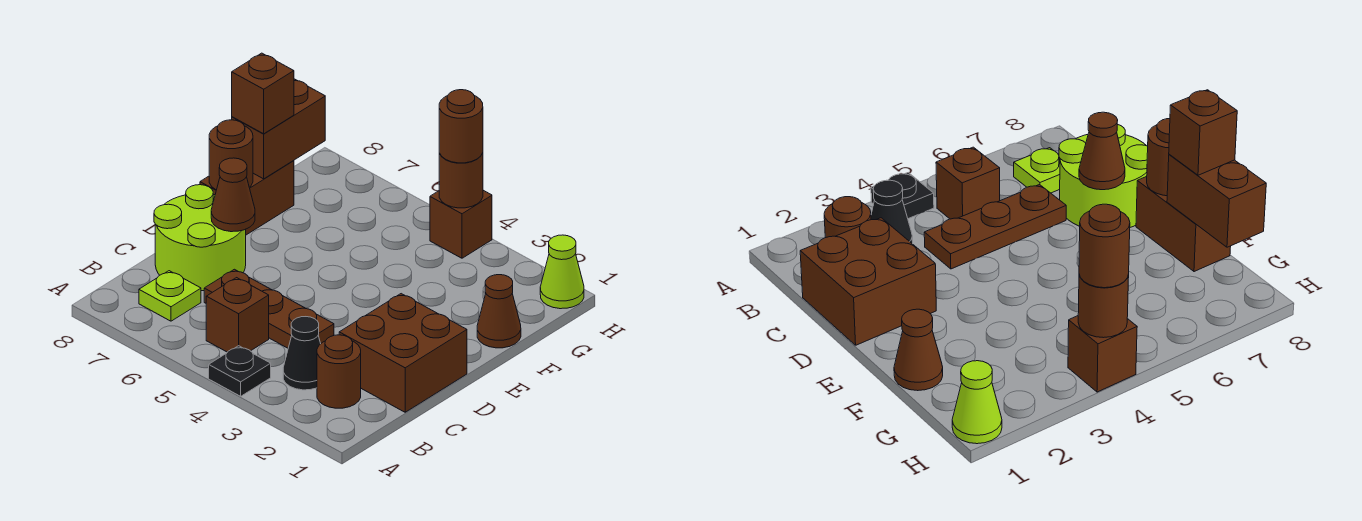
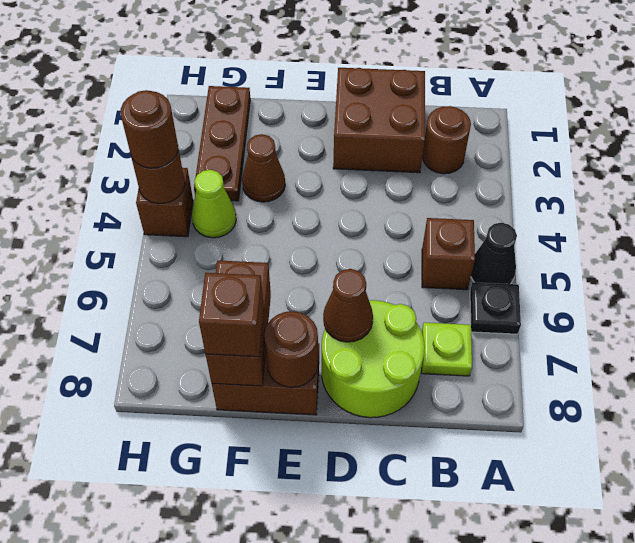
black 1x1 plate [209,346,271,396] -> black 1x1 plate moved to [470,282,521,334]
black 1x1 cone [283,317,321,390] -> black 1x1 cone moved to [471,223,517,284]
brown 1x3 plate [204,269,334,348] -> brown 1x3 plate moved to [194,86,250,201]
brown 1x1 cone [477,275,521,348] -> brown 1x1 cone moved to [242,134,285,202]
brown 1x2 brick [232,79,325,179] -> brown 1x2 brick turned to [206,261,271,386]
lime 1x1 cone [540,235,584,309] -> lime 1x1 cone moved to [192,170,236,238]

